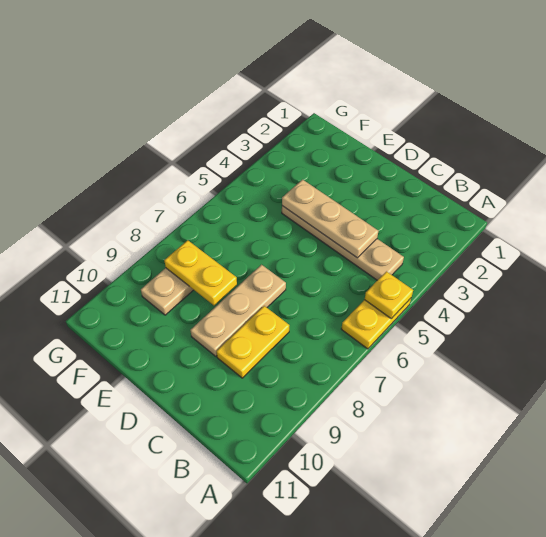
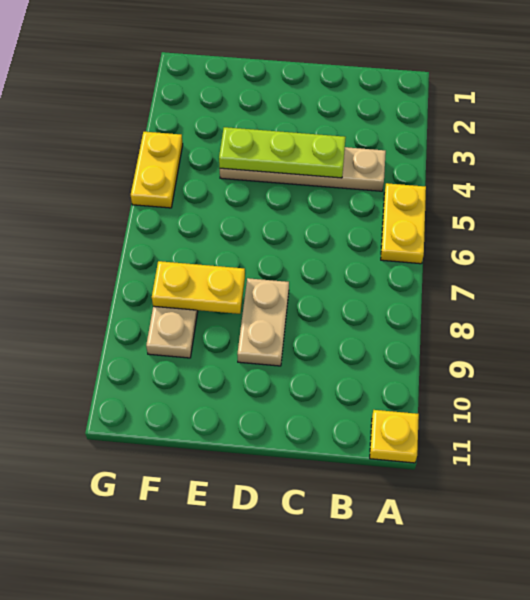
yellow 1x1 plate [365,272,413,319] -> yellow 1x1 plate moved to [370,410,419,463]
tan 1x3 plate [282,180,378,258] -> lime 1x3 plate [219,127,346,178]
yellow 1x2 plate [216,306,289,378] -> yellow 1x2 plate moved to [131,132,183,208]
tan 1x3 plate [190,265,286,356] -> tan 1x2 plate [237,278,289,366]

